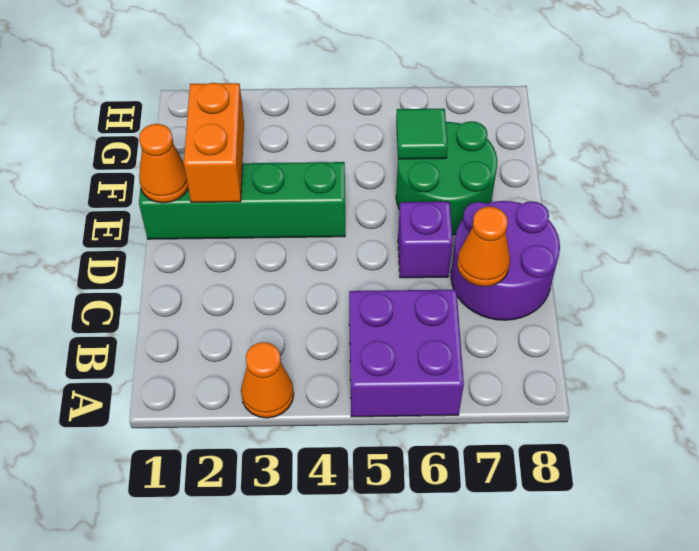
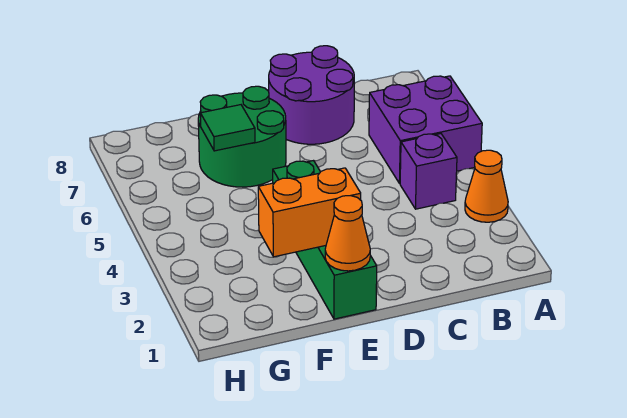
orange 1x1 cone [457,207,510,287] -> none
purple 1x1 brick [398,202,453,278] -> purple 1x1 brick moved to [400,134,457,209]

